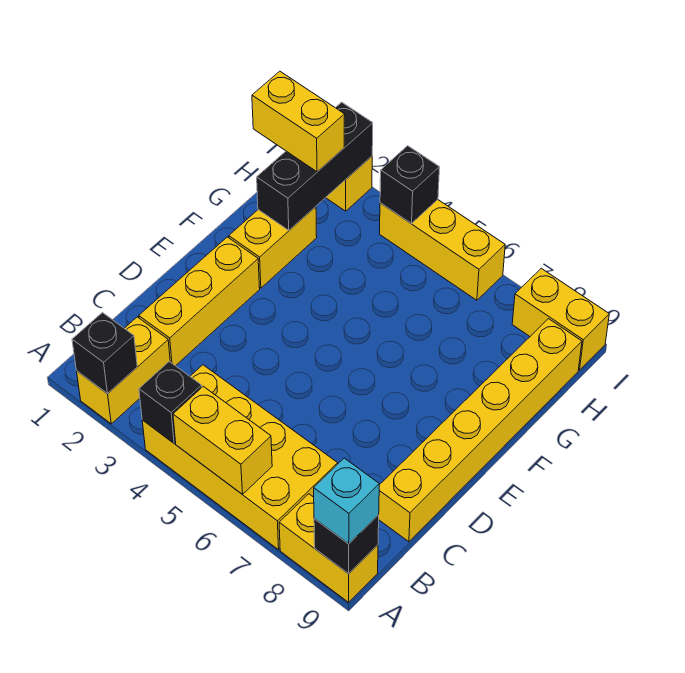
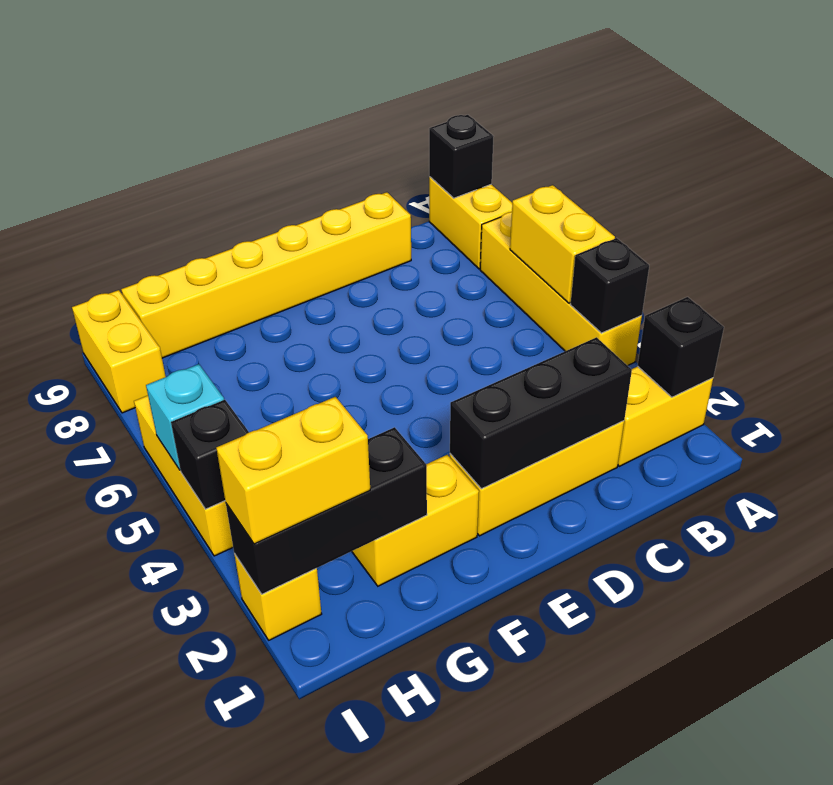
yellow 2x4 brick [142,365,338,550] -> yellow 1x4 brick [480,212,642,366]
cyan 1x1 brick [314,458,379,544] -> cyan 1x1 brick moved to [146,364,224,470]
none -> black 1x3 brick [450,337,632,489]
yellow 1x2 brick [252,71,345,172] -> yellow 1x2 brick turned to [216,397,370,544]

